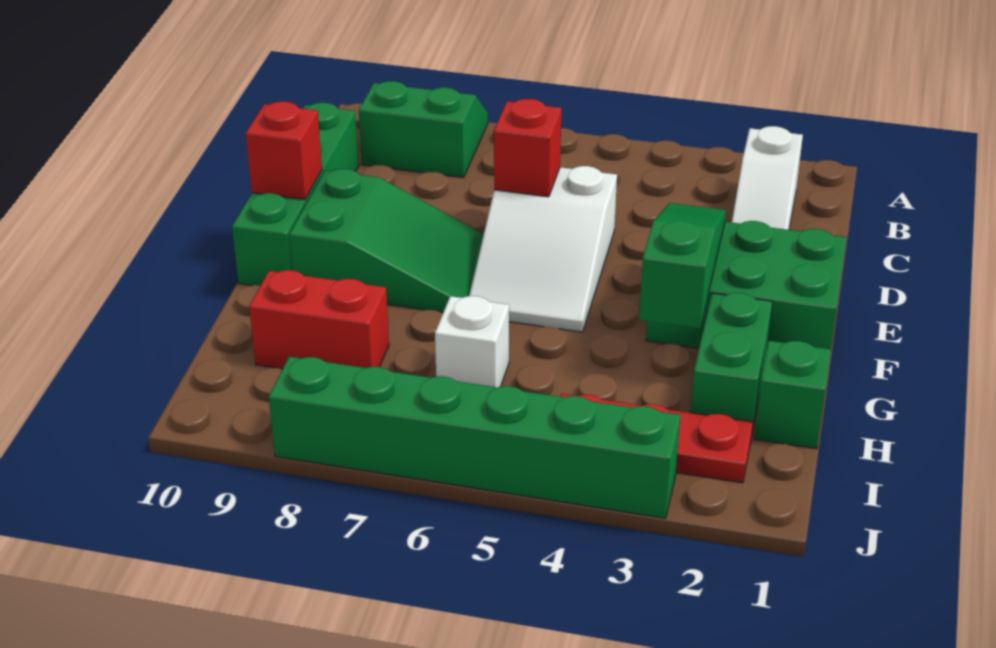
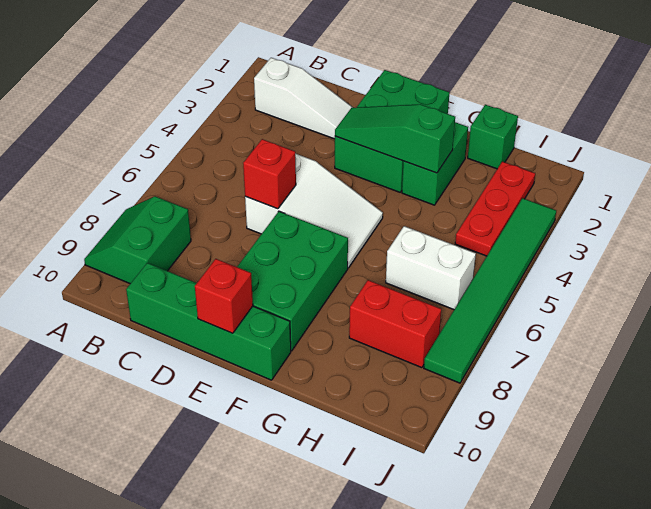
green 2x3 slope [289,169,484,312] -> green 2x3 brick [237,211,348,351]
green 1x2 brick [691,293,772,437] -> green 1x2 brick turned to [402,122,468,205]
white 1x1 brick [435,296,509,387] -> white 1x2 brick [386,226,476,309]
red 1x2 brick [249,270,389,369] -> red 1x2 brick turned to [349,280,441,368]
green 1x6 brick [269,357,680,518] -> green 1x6 tile [424,198,556,383]

